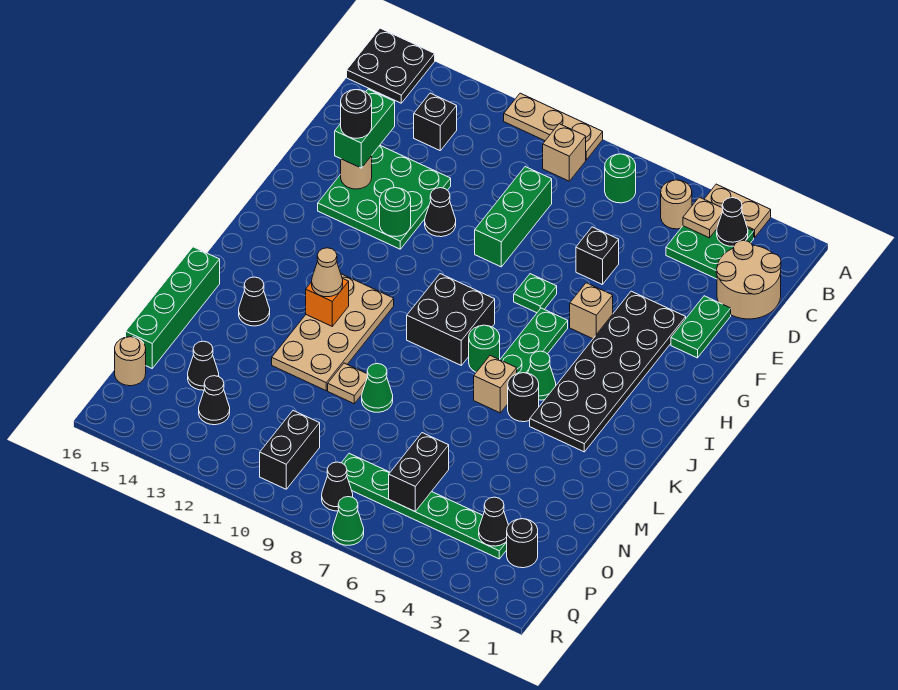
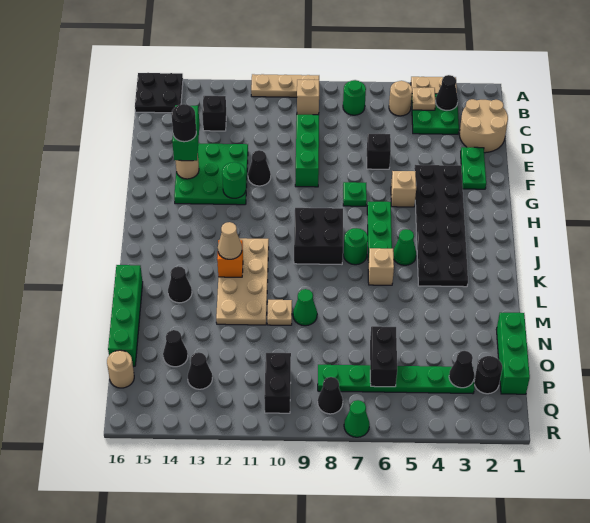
black 1x1 round brick [508,373,539,422] -> none
none -> green 1x3 brick [496,313,530,394]

